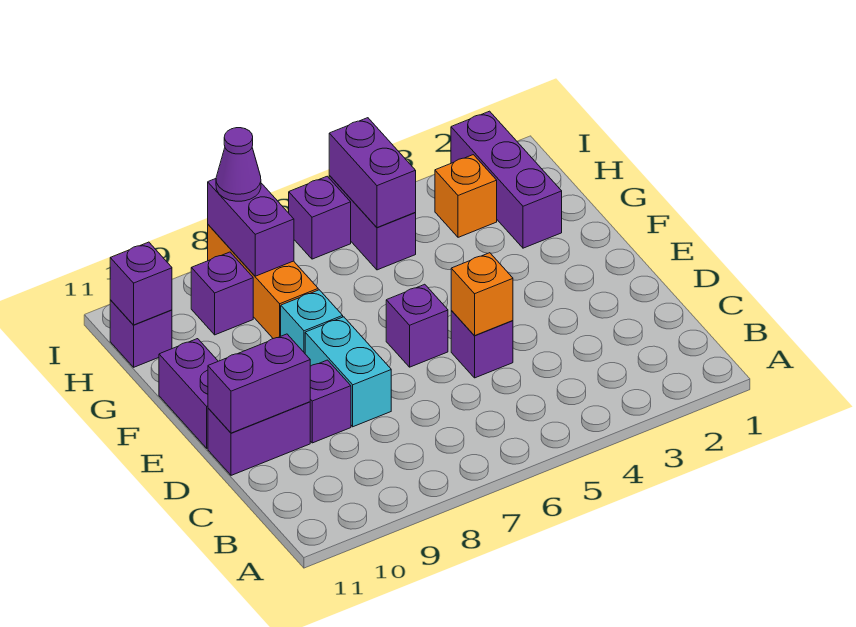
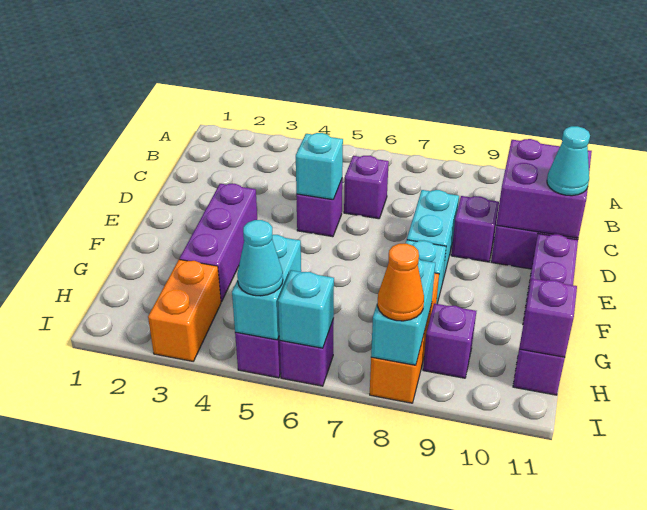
orange 1x1 brick [451,253,513,336] -> cyan 1x1 brick [296,133,343,200]
purple 1x2 brick [208,334,310,433] -> purple 2x2 brick [496,139,592,238]
none -> cyan 1x1 cone [547,126,590,196]
purple 1x1 brick [386,284,448,367] -> purple 1x1 brick moved to [344,156,389,219]
purple 1x3 brick [451,111,562,248] -> purple 1x3 brick moved to [180,184,257,302]
orange 1x1 brick [435,155,497,237] -> orange 1x2 brick [148,260,221,361]
purple 1x2 brick [329,118,416,228] -> cyan 1x2 brick [232,235,301,340]
purple 1x2 brick [208,179,294,276] -> cyan 1x2 brick [371,259,435,365]
none -> cyan 1x1 cone [237,220,283,296]
none -> cyan 1x1 brick [278,270,334,348]
purple 1x1 cone [216,128,261,201] -> orange 1x1 cone [377,244,424,321]

